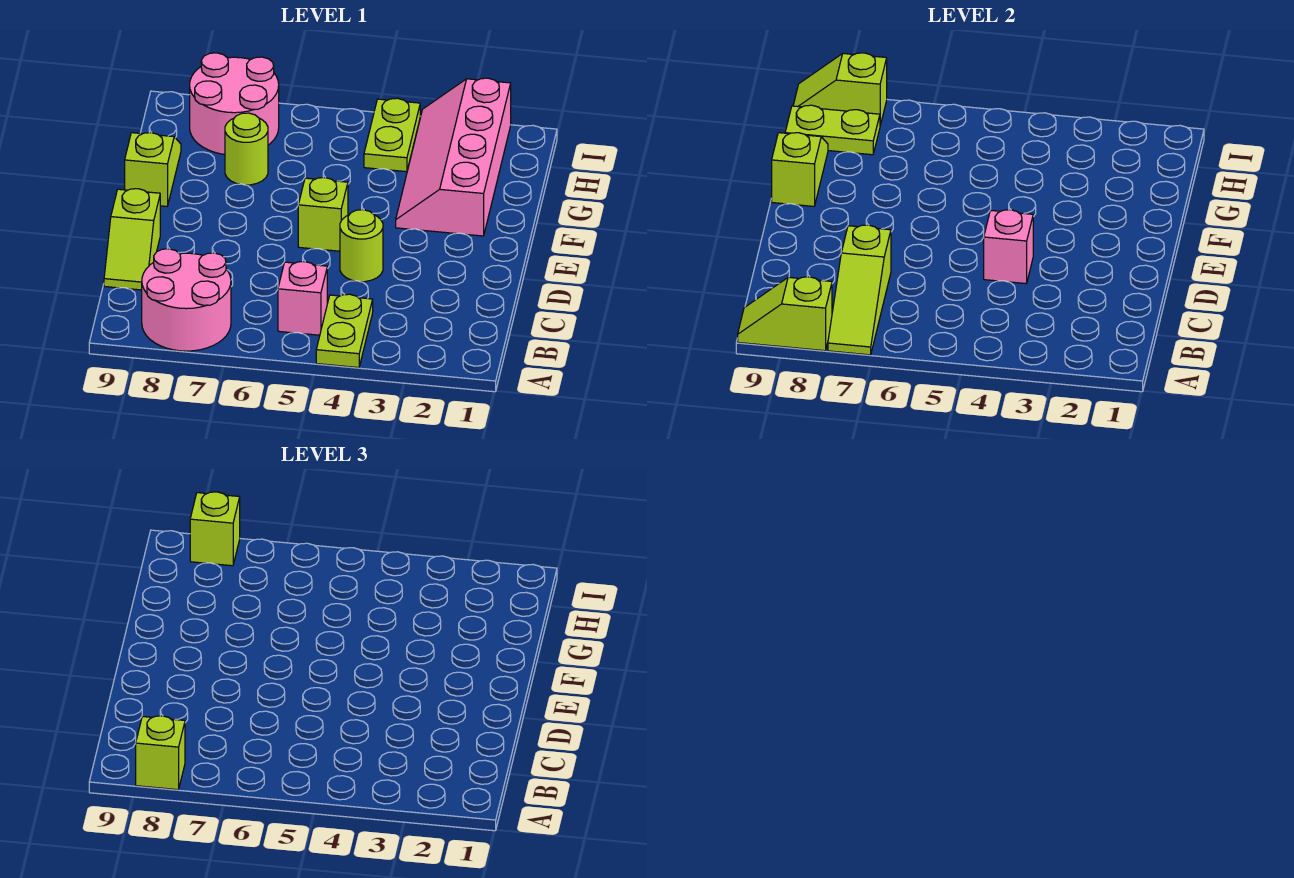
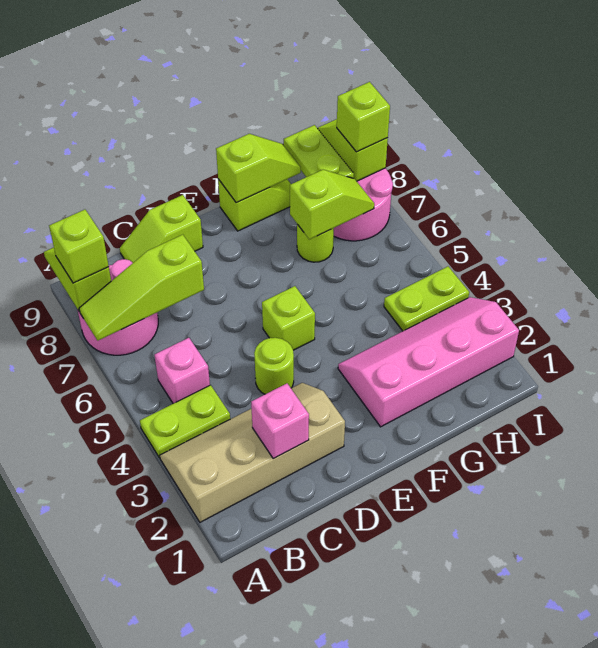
none -> tan 2x4 slope [160,383,345,522]
pink 1x1 brick [984,210,1033,284] -> pink 1x1 brick moved to [251,384,309,459]
none -> lime 1x2 slope [290,170,374,239]

